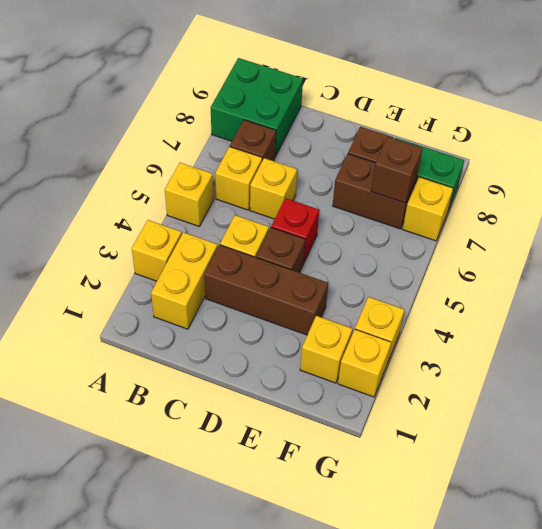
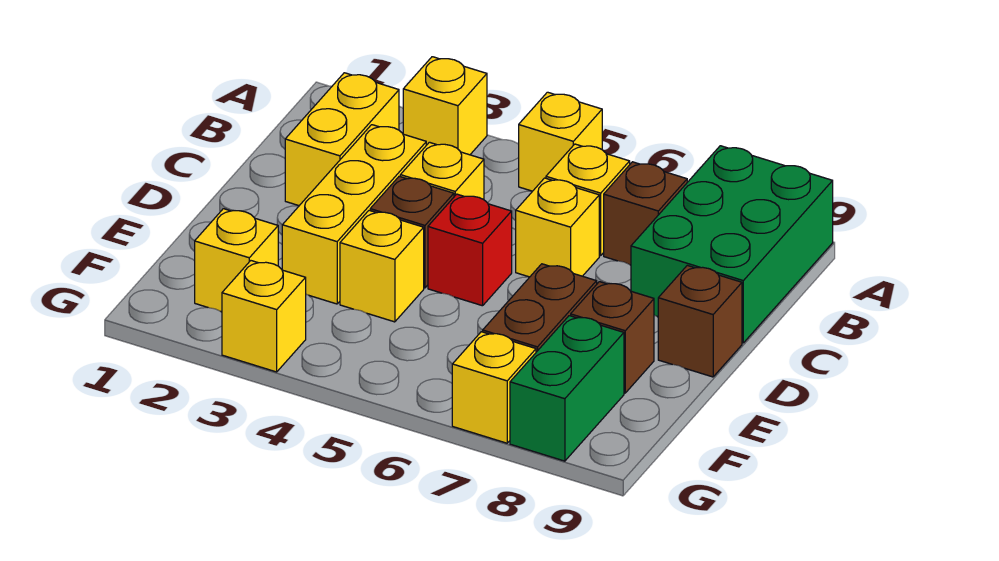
green 2x2 brick [211,58,303,156] -> green 2x3 brick [631,146,833,343]
yellow 1x2 brick [151,232,218,329] -> yellow 1x2 brick turned to [285,73,399,206]
brown 1x3 brick [204,245,328,335] -> yellow 1x3 brick [282,125,426,304]
brown 1x1 brick [371,137,422,203] -> brown 1x1 brick moved to [658,265,742,377]
yellow 1x1 brick [338,330,391,397] -> yellow 1x1 brick moved to [340,210,424,322]

